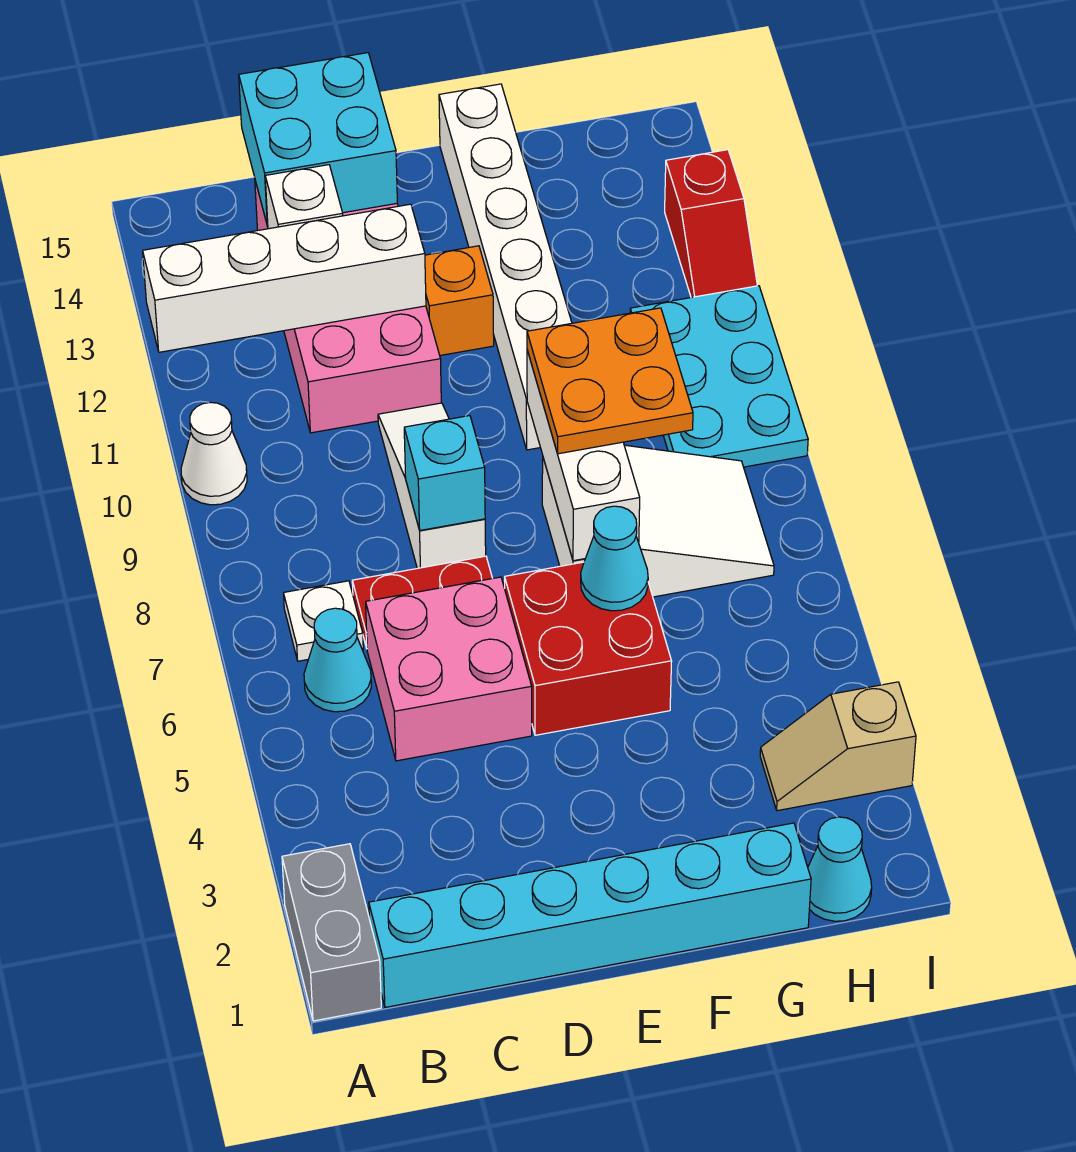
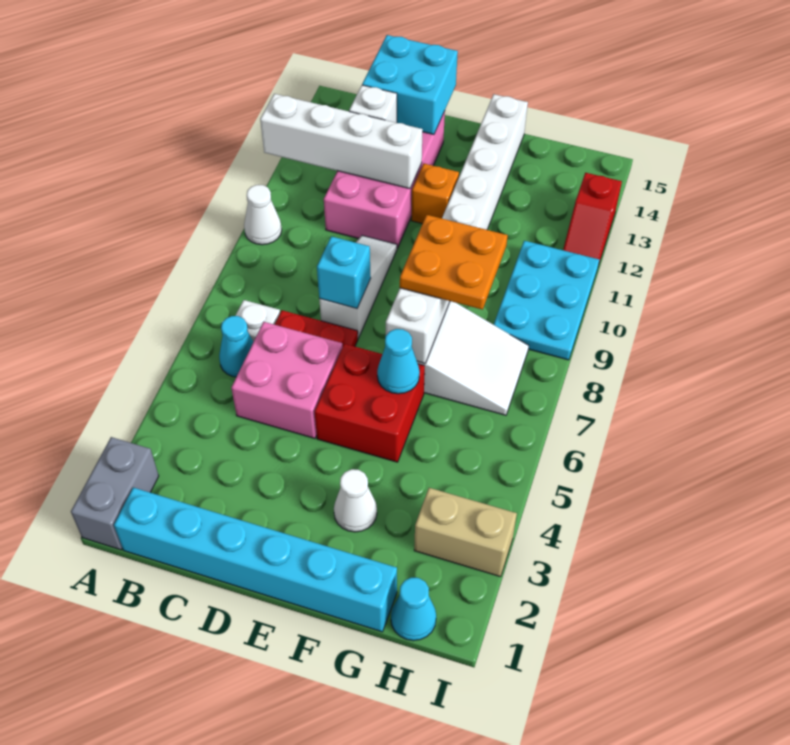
none -> white 1x1 cone [334,469,377,532]
tan 1x2 slope [760,682,916,811] -> tan 1x2 brick [414,488,517,577]

